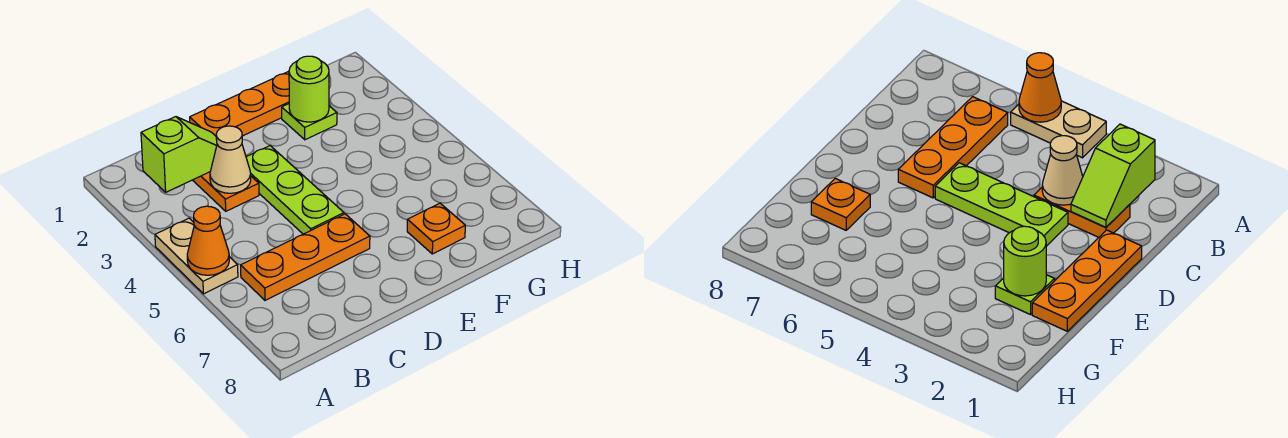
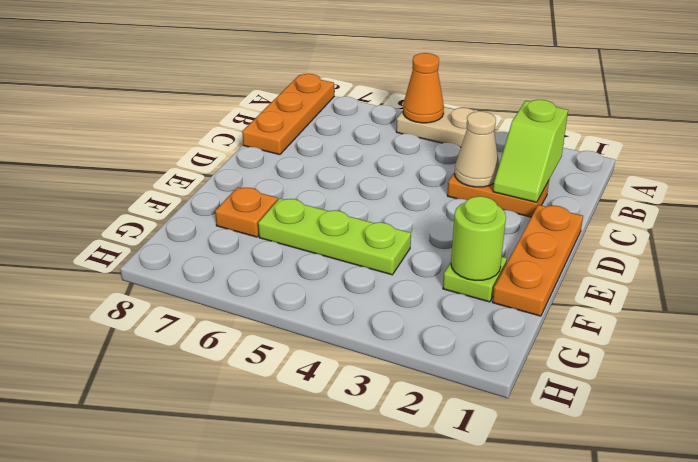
orange 1x3 plate [241,214,370,300] -> orange 1x3 plate moved to [242,74,334,155]
lime 1x3 plate [246,146,344,234] -> lime 1x3 plate moved to [258,198,411,275]

